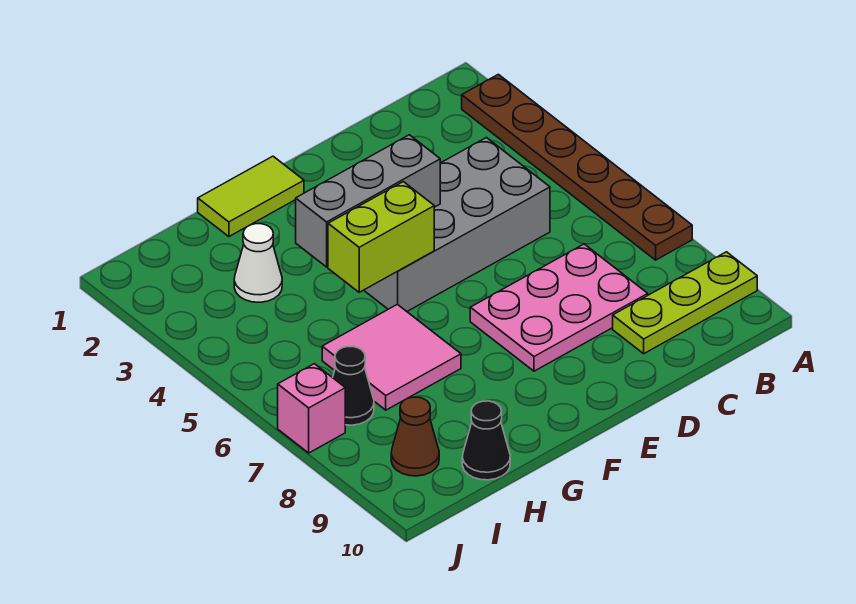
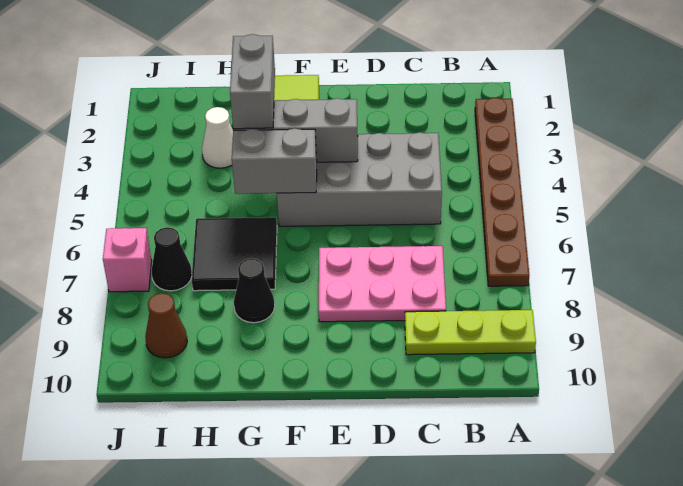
lime 1x2 brick [328,182,434,292] -> grey 1x2 brick [232,128,317,194]
none -> grey 1x2 brick [230,34,275,129]
pink 2x2 tile [322,304,461,410] -> black 2x2 tile [192,217,277,291]
black 1x1 cone [462,401,510,480] -> black 1x1 cone moved to [234,258,275,323]

